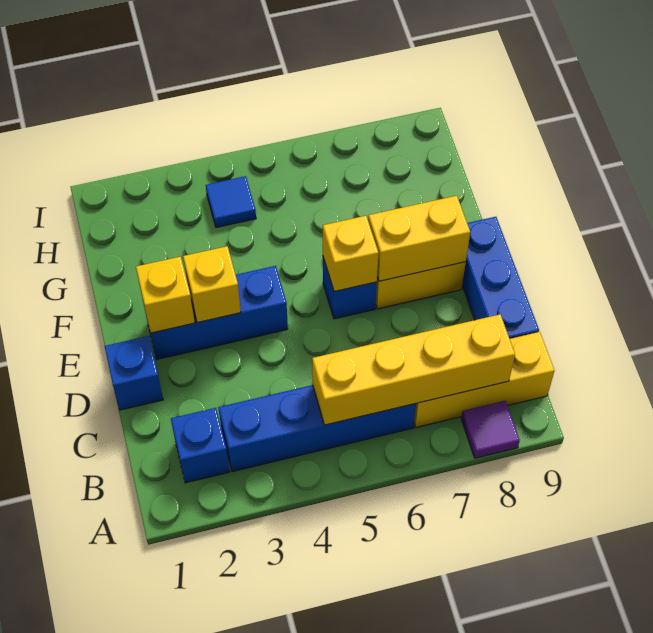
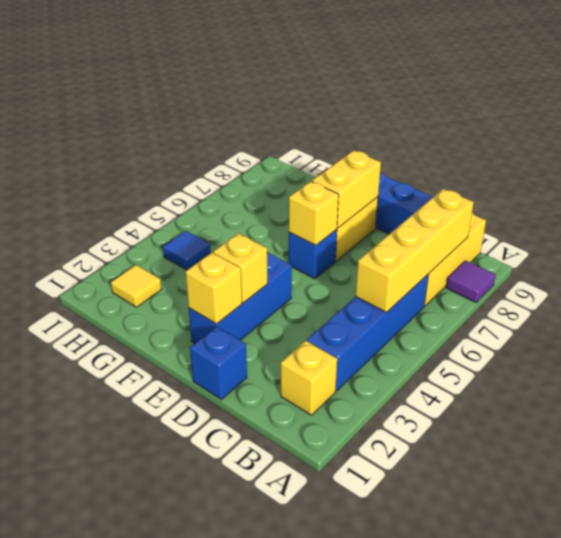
blue 1x1 brick [171,408,230,483] -> yellow 1x1 brick [281,341,337,415]
none -> yellow 1x1 tile [111,265,162,307]

